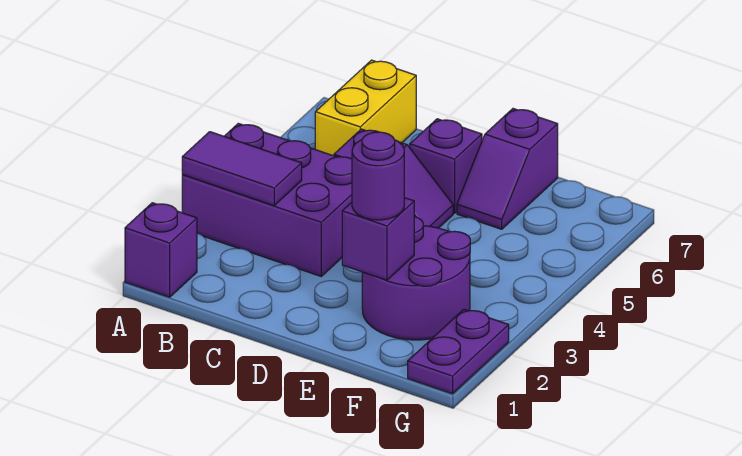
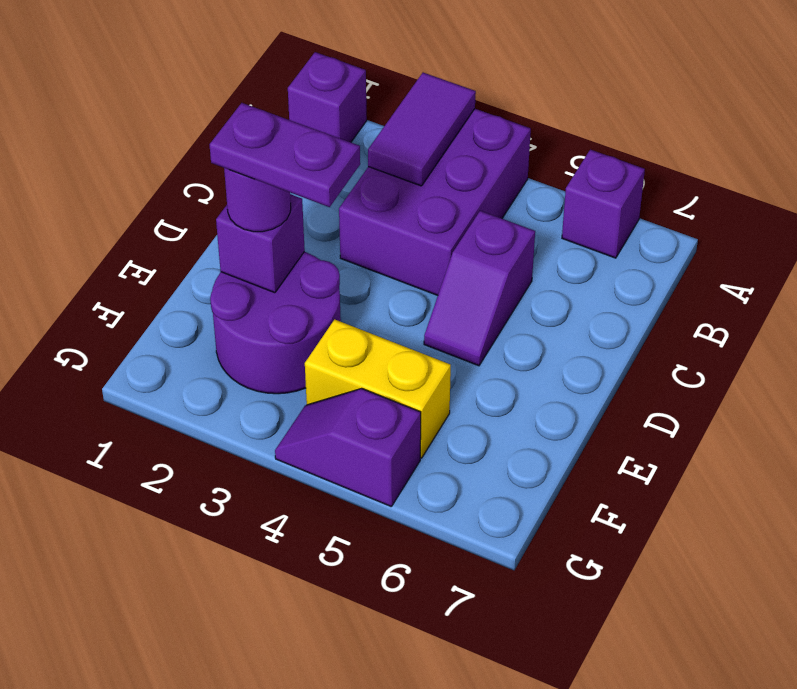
yellow 1x2 brick [315,60,416,156] -> yellow 1x2 brick moved to [305,319,451,458]
purple 1x1 brick [410,119,482,213] -> purple 1x1 brick moved to [562,150,645,258]
purple 1x2 slope [457,109,558,229] -> purple 1x2 slope moved to [275,389,421,507]
purple 1x2 plate [408,309,509,394] -> purple 1x2 plate moved to [210,103,360,207]

